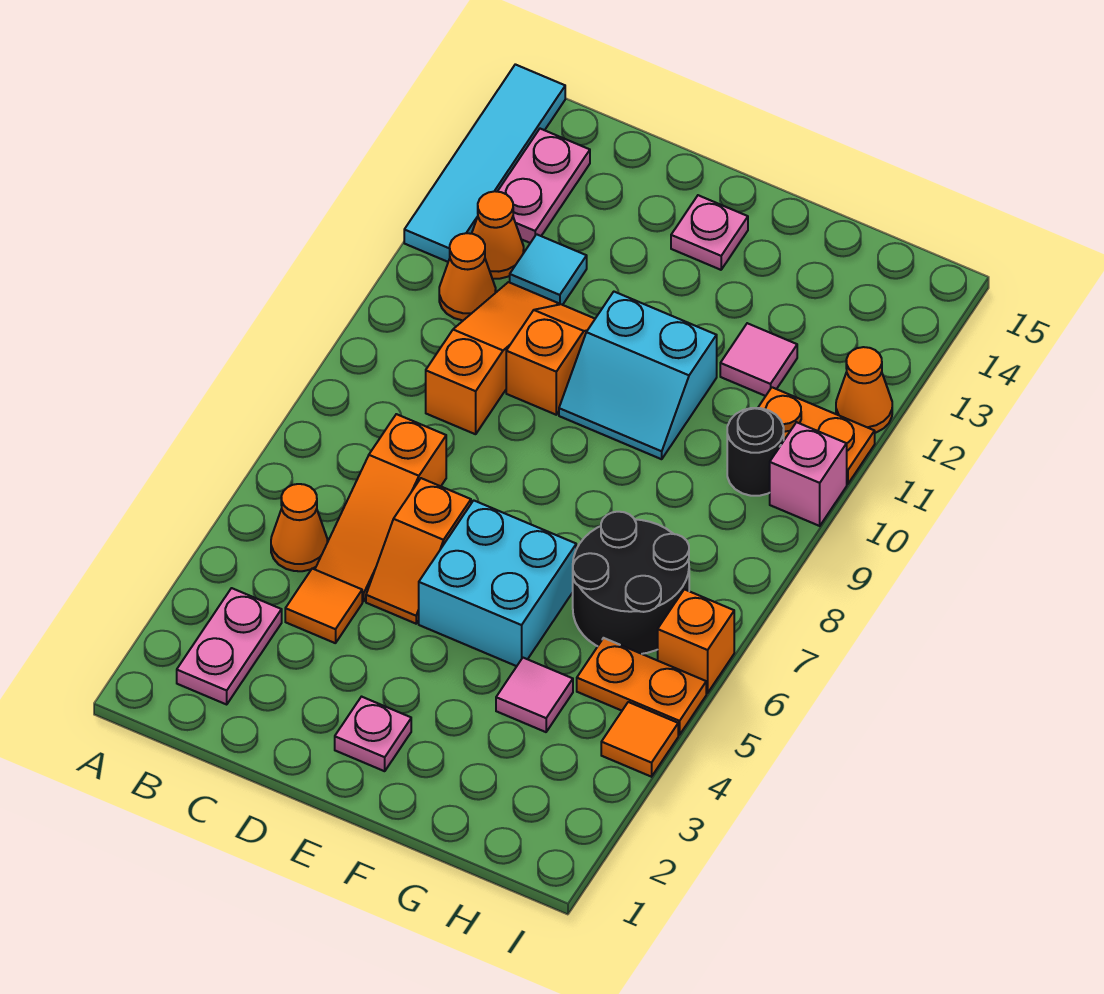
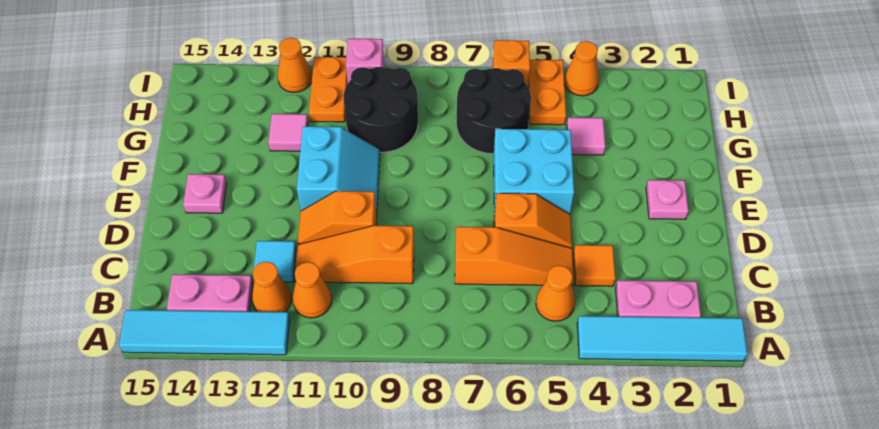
none -> cyan 1x4 tile [577,316,747,361]
black 1x1 round brick [727,408,784,496] -> black 2x2 round brick [344,67,418,152]
orange 1x1 tile [601,702,678,777] -> orange 1x1 cone [564,41,599,96]

